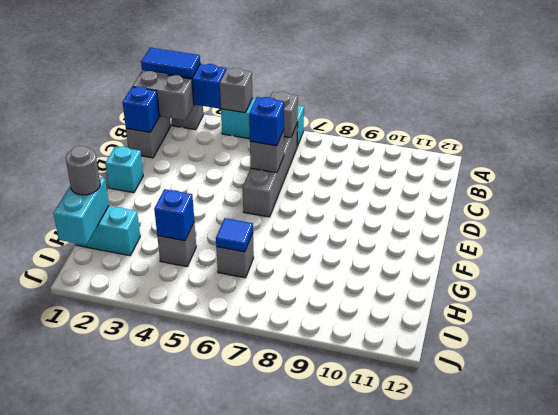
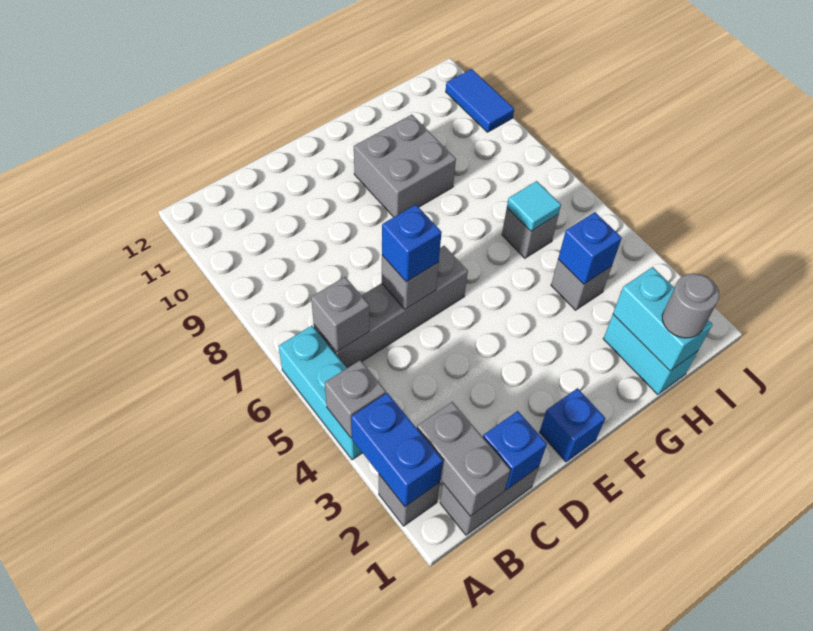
blue 1x2 tile [141,48,200,78] -> blue 1x2 tile moved to [446,69,514,132]
cyan 1x1 brick [105,146,143,193] -> blue 1x1 brick [540,388,605,462]
none -> grey 2x2 brick [354,115,456,217]
cyan 1x2 brick [53,178,109,245] -> cyan 1x2 brick turned to [613,267,713,371]
blue 1x1 tile [216,218,253,252] -> cyan 1x1 tile [507,181,561,231]

